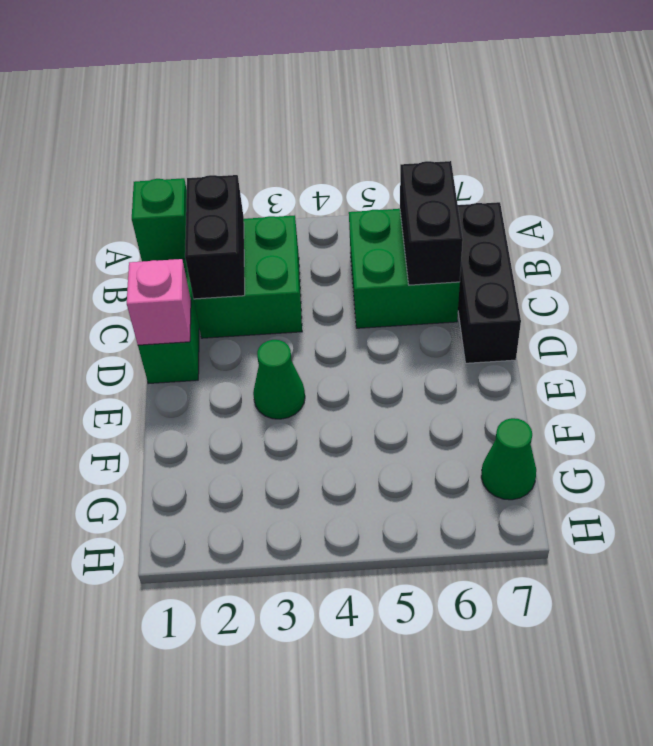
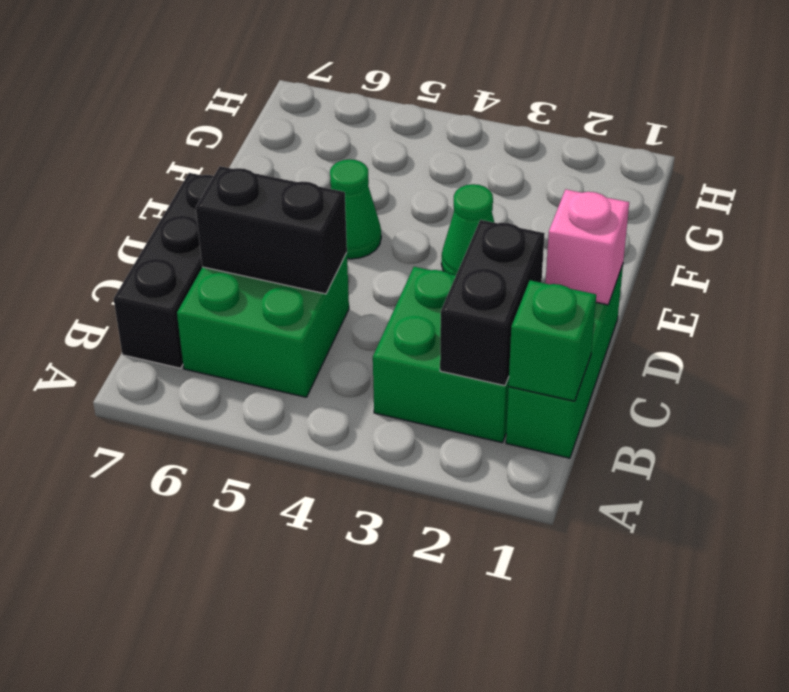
black 1x2 brick [400,161,463,285] -> black 1x2 brick turned to [196,166,347,294]
green 1x1 cone [481,418,536,500] -> green 1x1 cone moved to [330,159,381,259]

